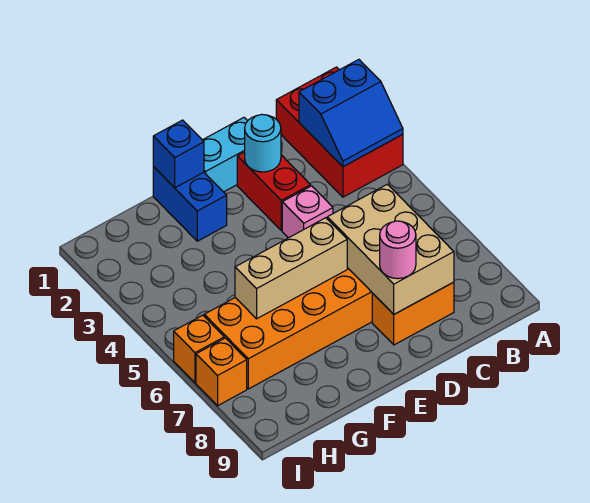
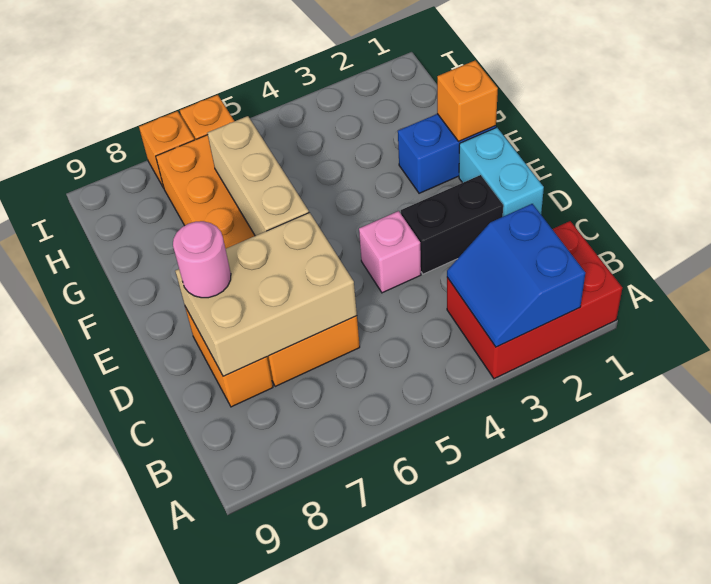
red 1x2 brick [237,152,311,231] -> black 1x2 brick [401,175,503,274]
cyan 1x1 round brick [245,114,281,172] -> none
blue 1x1 brick [153,120,204,188] -> orange 1x1 brick [437,60,498,141]

